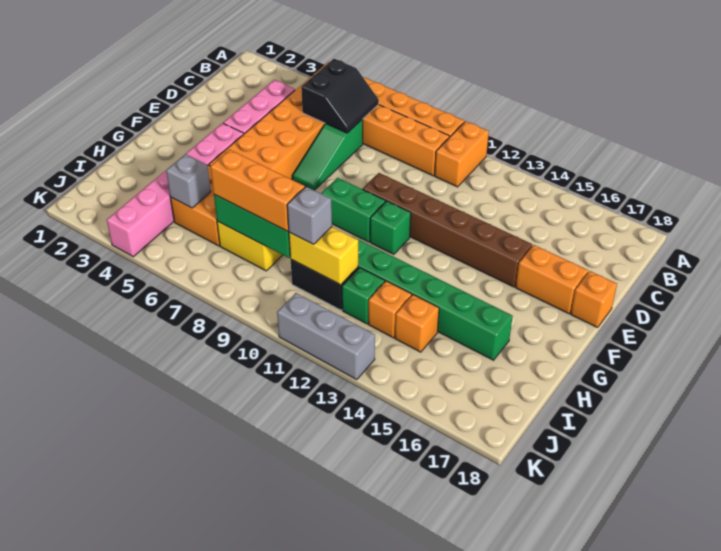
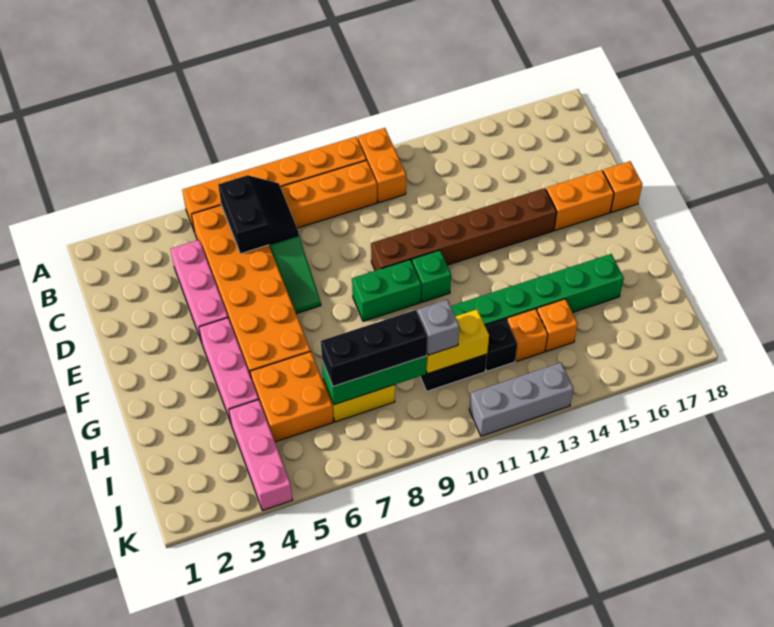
grey 1x1 brick [166,154,211,208] -> none
orange 1x3 brick [210,150,305,231] -> black 1x3 brick [321,310,427,386]
green 1x1 brick [342,268,385,324] -> black 1x1 brick [485,319,518,371]

